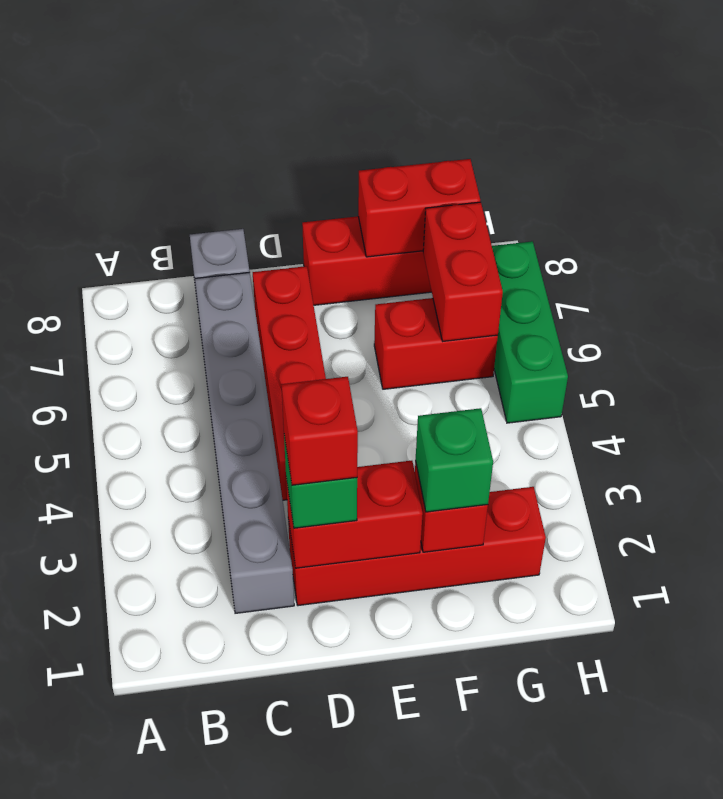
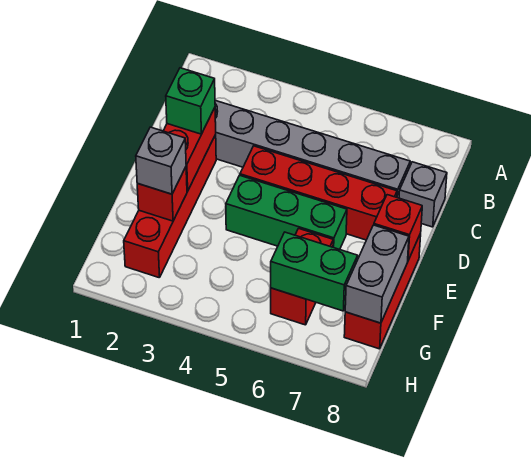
red 1x1 brick [282,377,358,485] -> red 1x1 brick moved to [374,195,422,260]
green 1x1 brick [416,408,493,512] -> grey 1x1 brick [136,127,186,194]
red 1x2 brick [358,159,480,257] -> grey 1x2 brick [345,225,409,323]
red 1x2 brick [423,202,503,341] -> green 1x2 brick [271,232,358,311]
green 1x3 brick [492,241,568,423] -> green 1x3 brick moved to [226,175,347,250]

